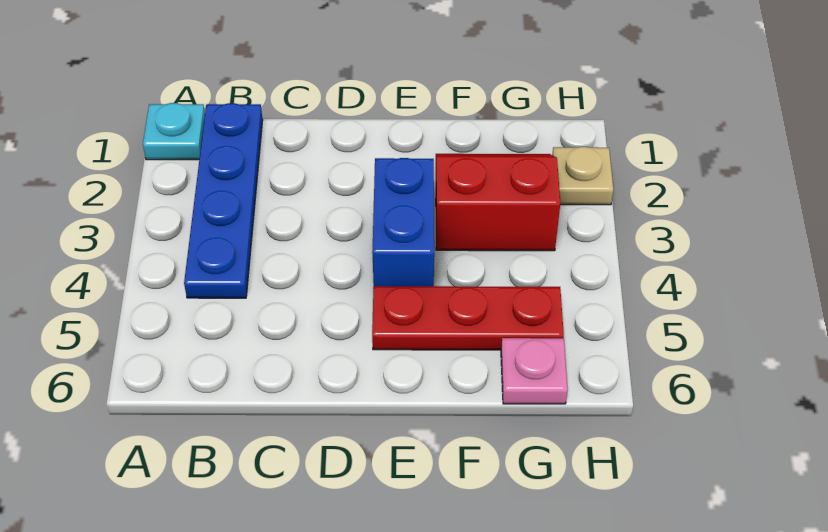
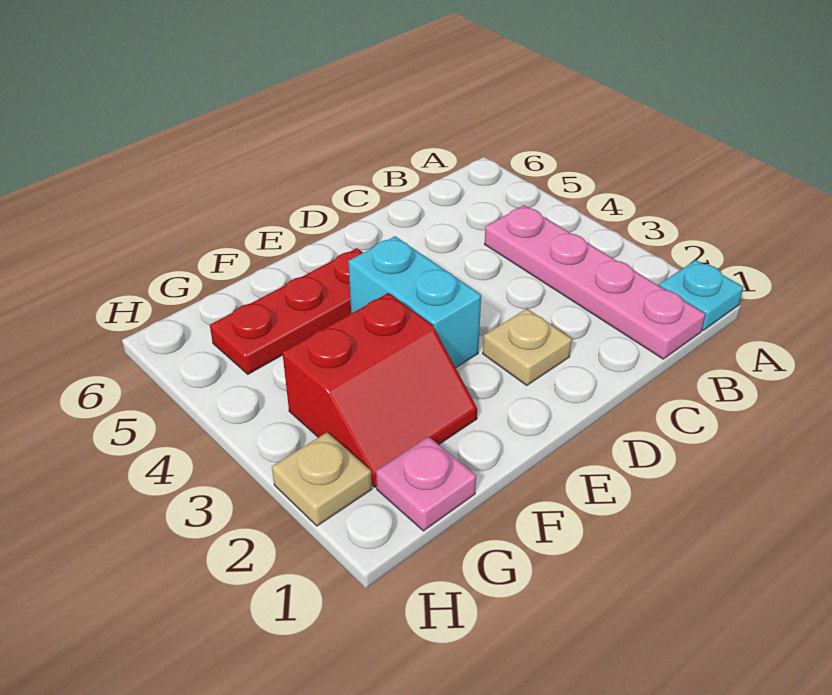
blue 1x4 plate [184,103,263,298] -> pink 1x4 plate [485,205,705,359]
none -> tan 1x1 plate [483,309,572,386]
blue 1x2 brick [372,158,434,286] -> cyan 1x2 brick [348,236,481,368]
pink 1x1 plate [501,338,568,404] -> pink 1x1 plate moved to [376,437,476,531]

